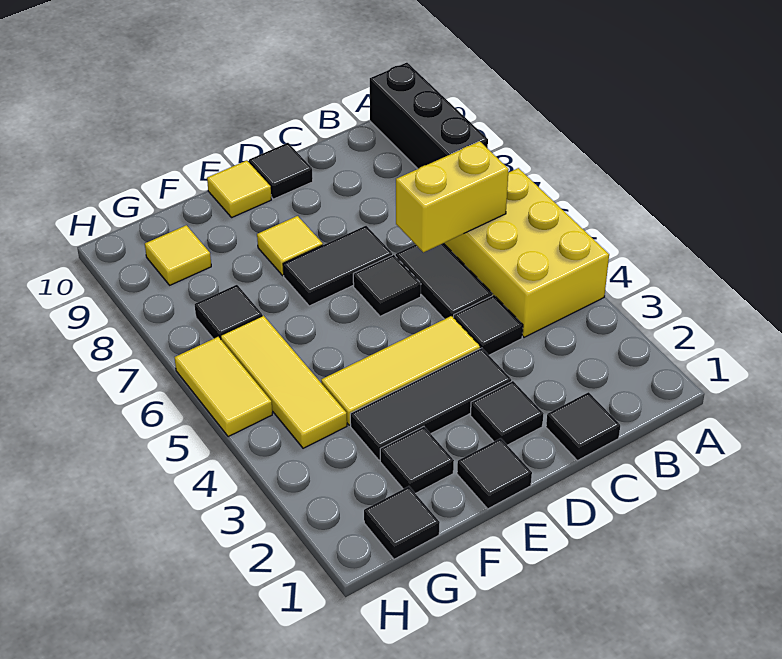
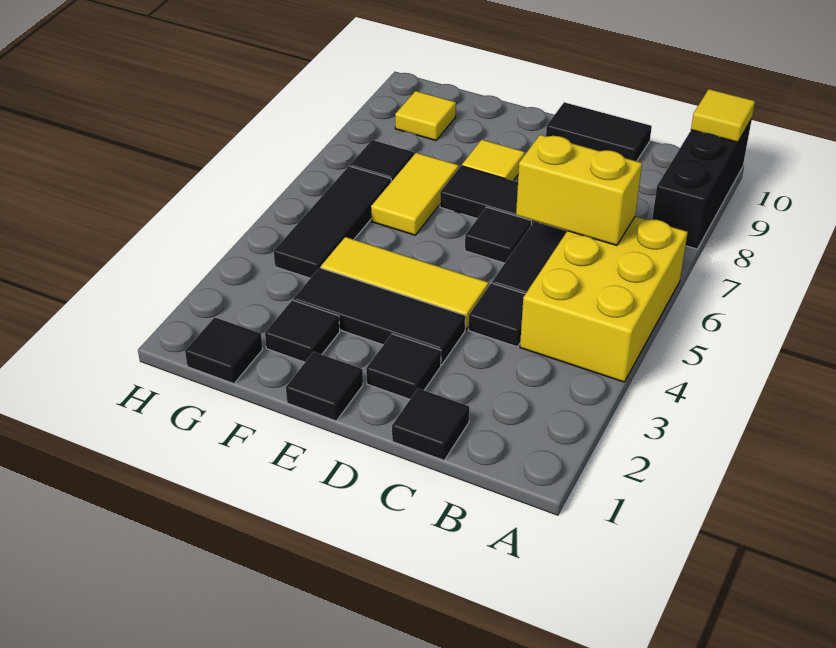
black 1x1 tile [249,143,313,199] -> black 1x2 tile [546,102,652,161]
yellow 1x1 tile [207,160,271,217] -> yellow 1x1 tile moved to [691,89,755,142]
yellow 1x3 tile [221,316,347,448] -> black 1x3 tile [274,166,391,278]
yellow 1x2 tile [175,337,272,437] -> yellow 1x2 tile moved to [371,153,459,235]

